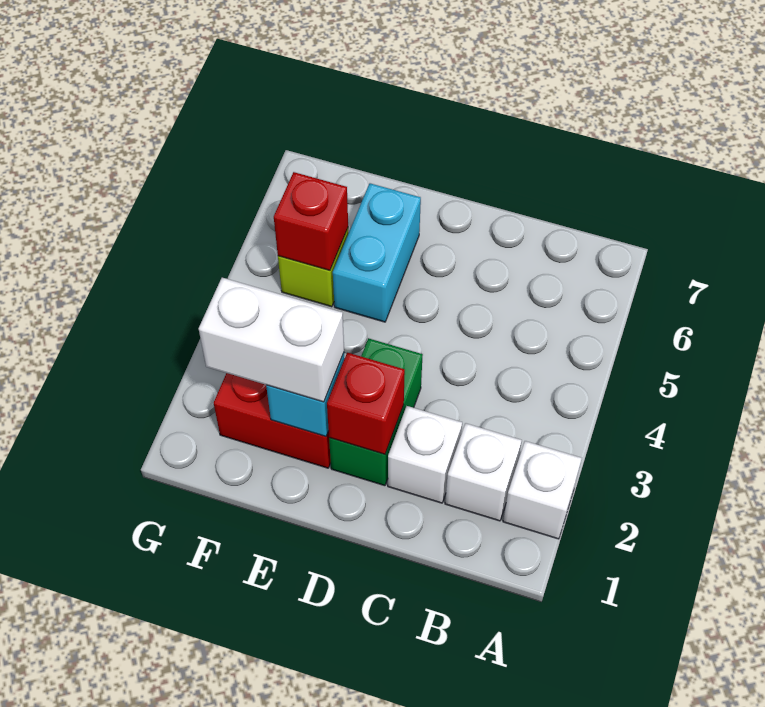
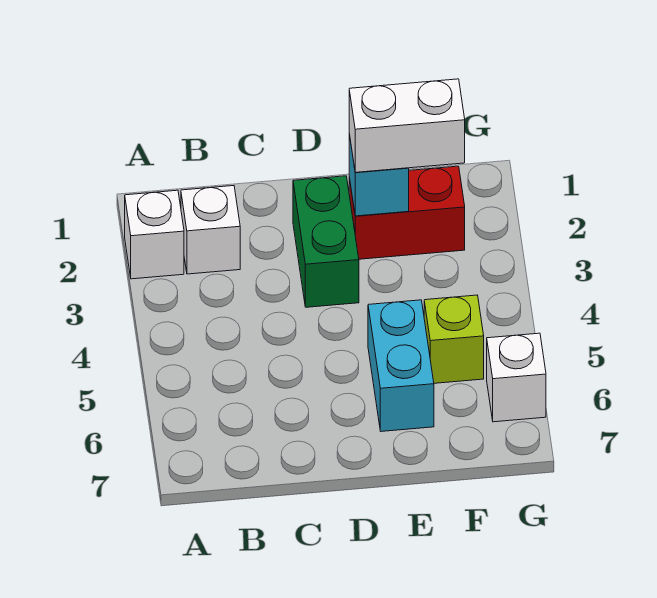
white 1x1 brick [388,406,462,503] -> white 1x1 brick moved to [487,333,546,422]
red 1x1 brick [327,353,405,454] -> none
red 1x1 brick [274,172,348,270] -> none

